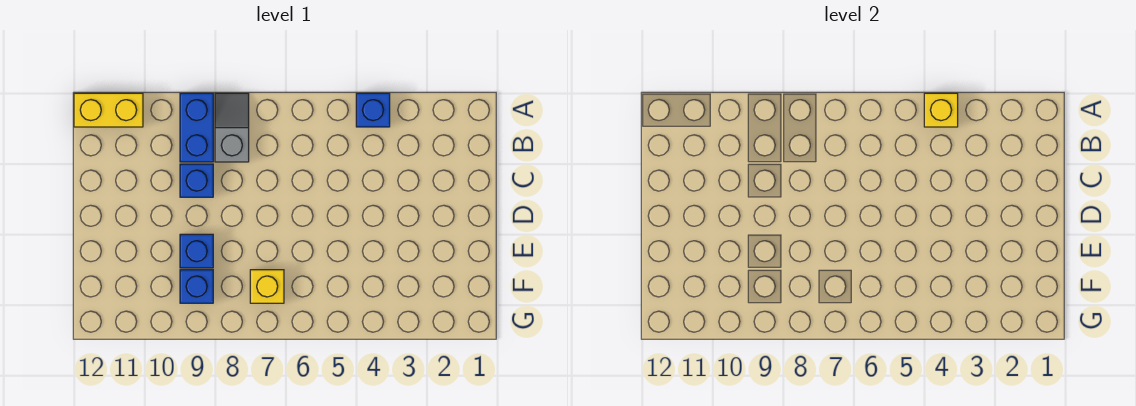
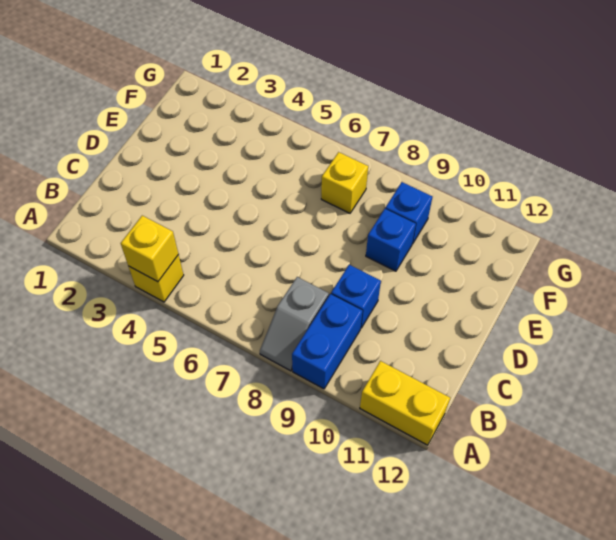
blue 1x1 brick [356,93,390,127] -> yellow 1x1 brick [128,255,184,302]

